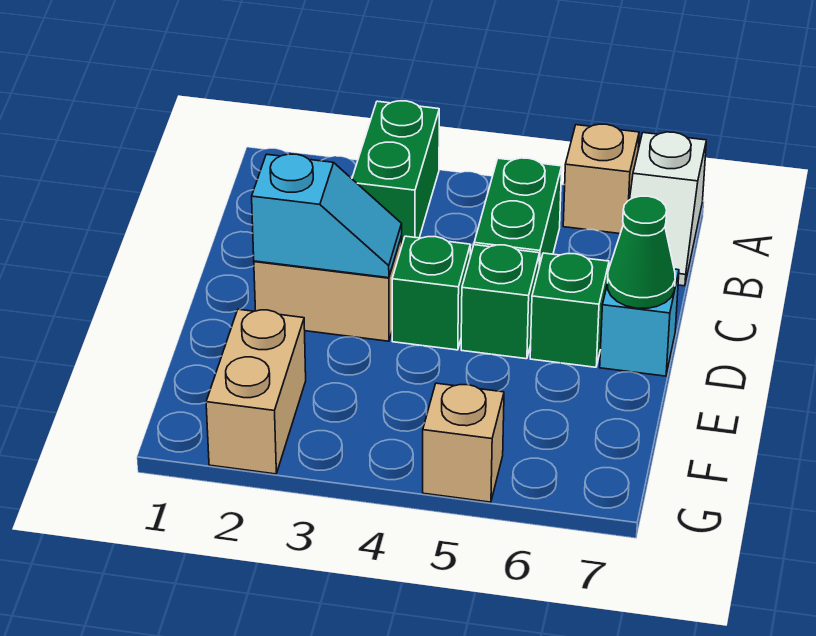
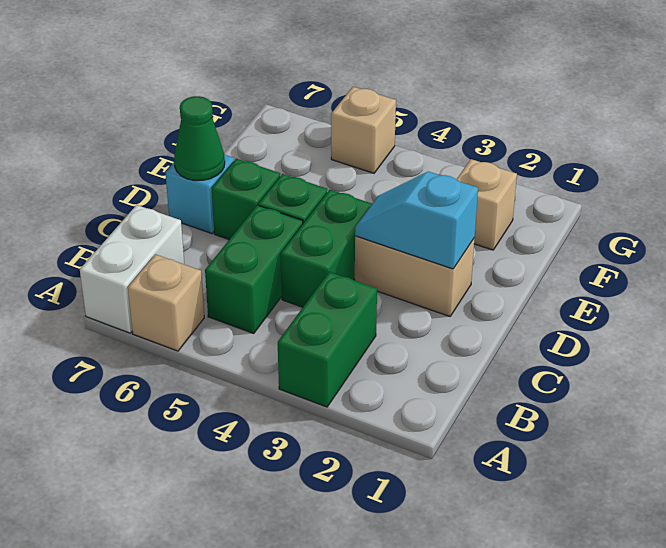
white 1x2 slope [630,132,706,286] -> white 1x2 brick [80,205,184,333]
green 1x1 brick [392,236,470,350] -> green 1x2 brick [281,190,372,307]
tan 1x2 brick [206,309,306,474] -> tan 1x1 brick [456,159,517,250]

